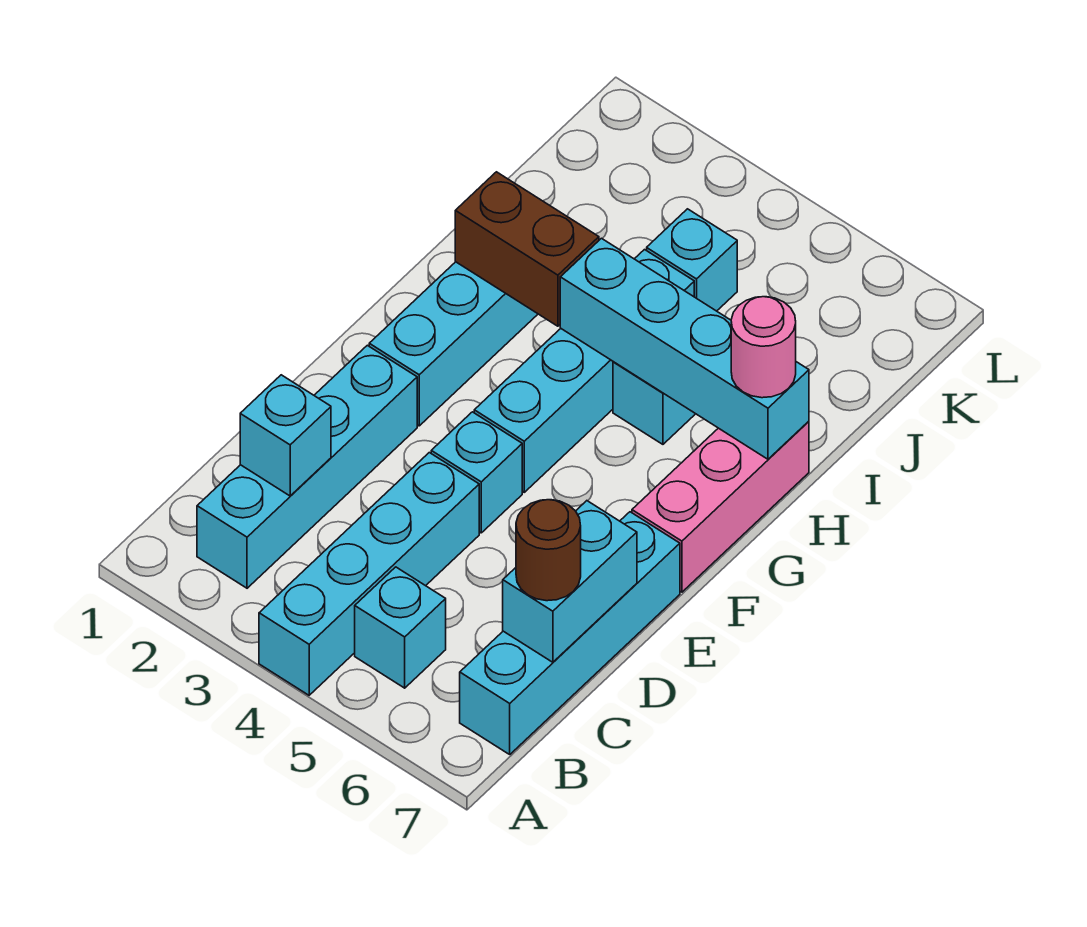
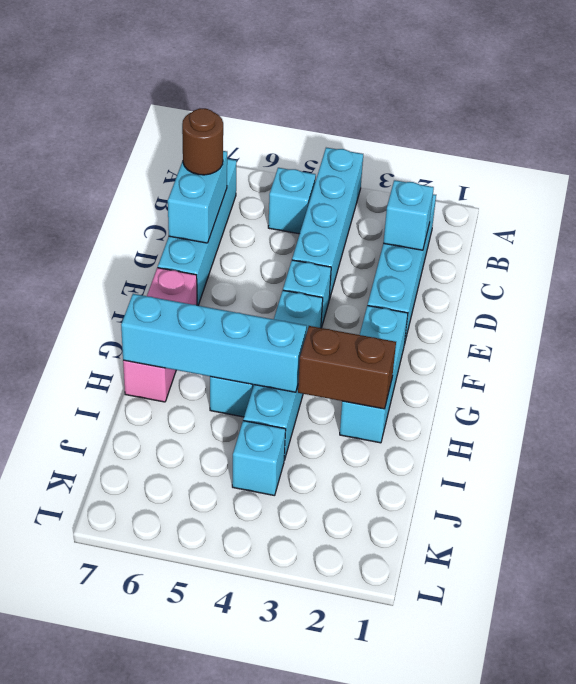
pink 1x1 round brick [731,297,796,398] -> none

